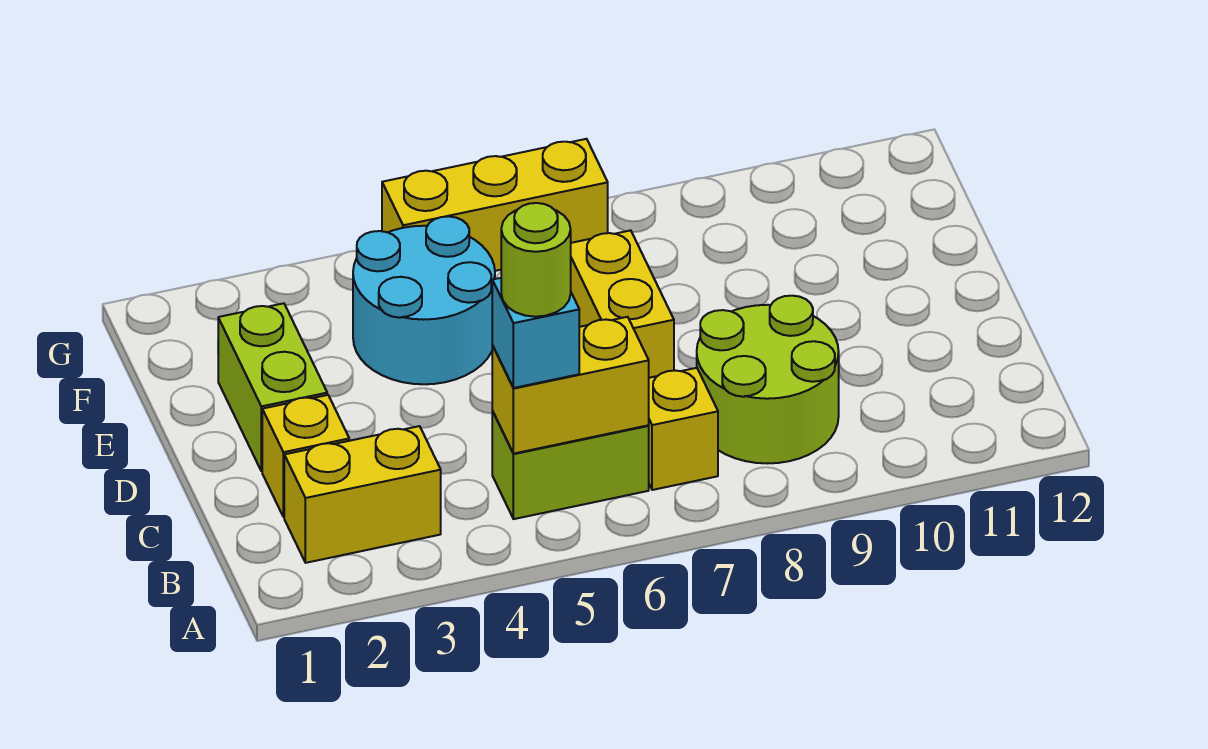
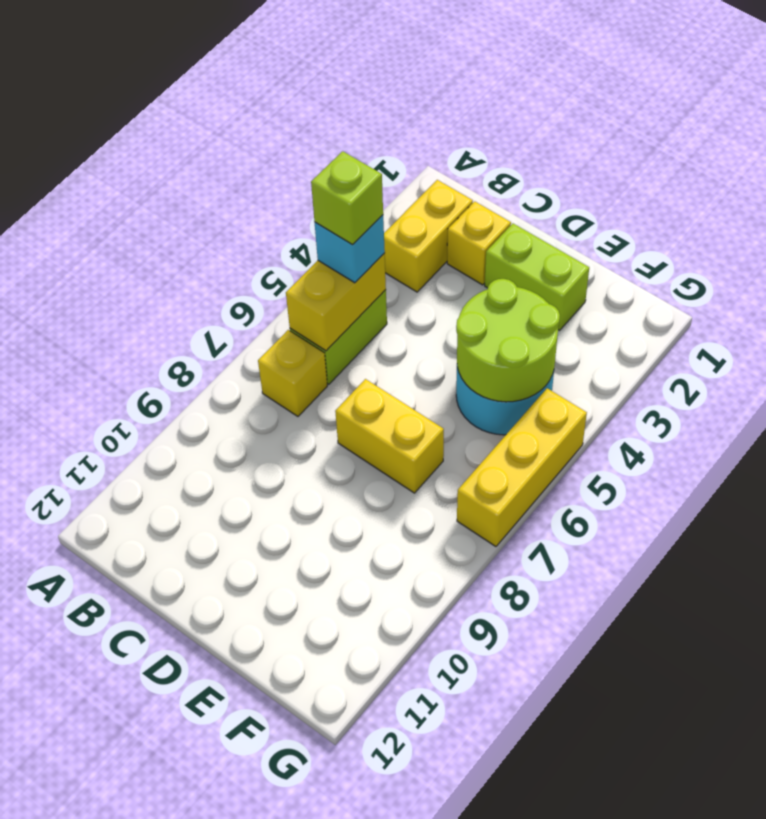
lime 1x1 round brick [501,203,571,317] -> lime 1x1 brick [311,151,383,245]
lime 2x2 round brick [697,296,839,463] -> lime 2x2 round brick moved to [456,279,560,402]

